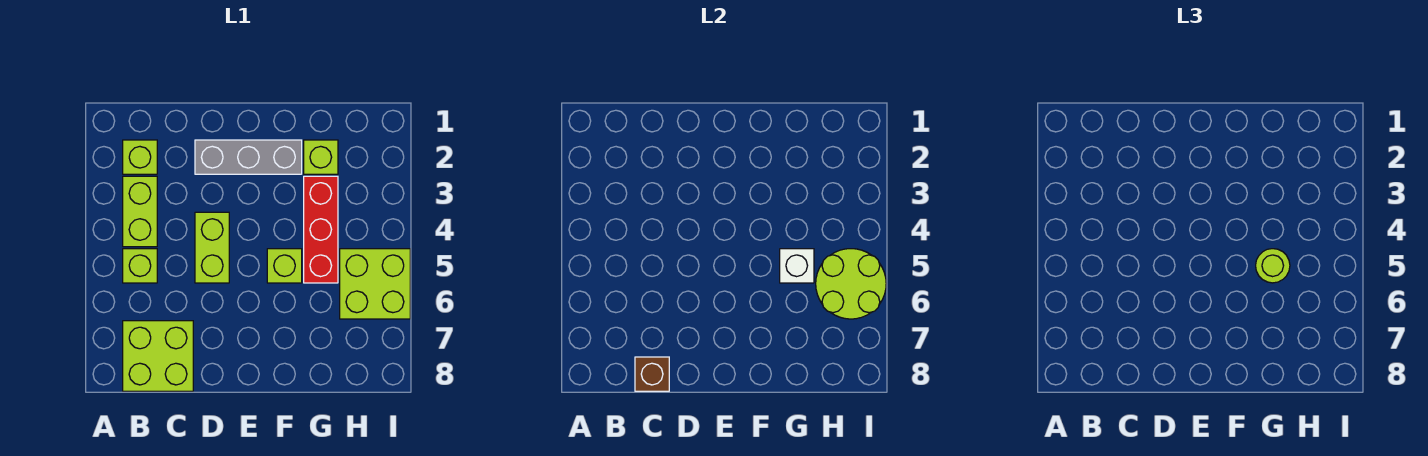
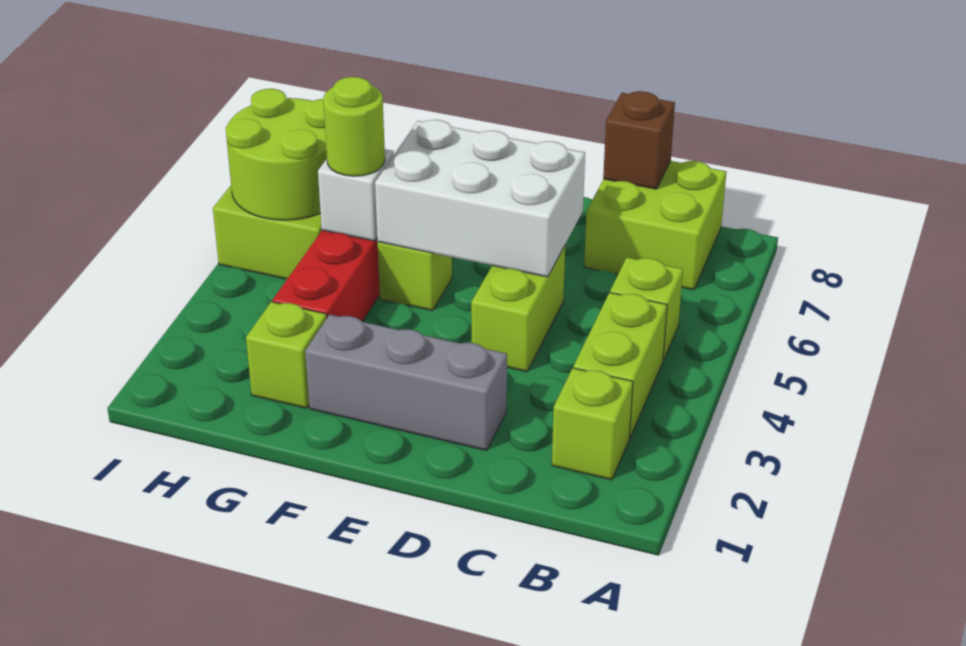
none -> white 2x3 brick [375,120,585,277]

